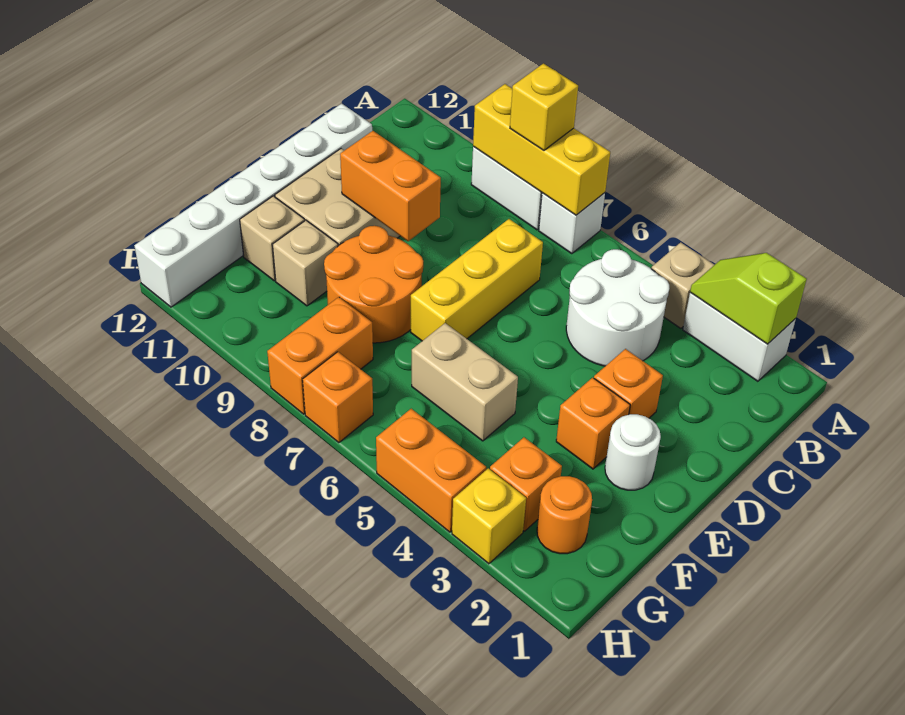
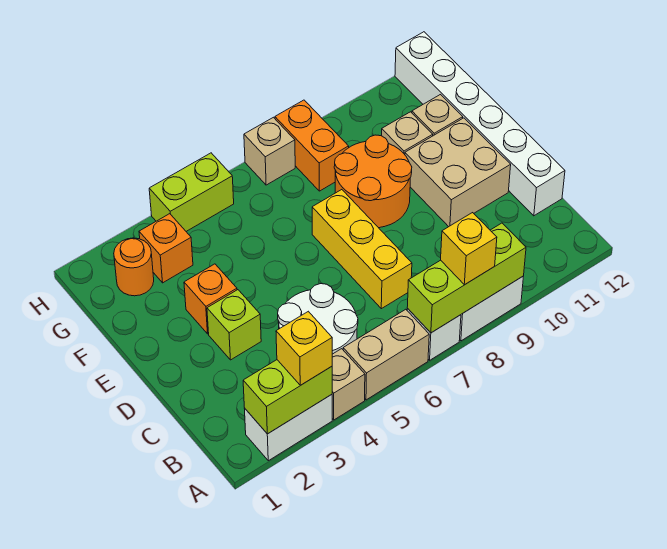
lime 1x2 slope [690,253,807,344] -> lime 1x2 brick [243,360,332,434]
yellow 1x3 brick [473,84,610,215] -> lime 1x3 brick [407,223,526,333]
orange 1x1 brick [594,349,663,418] -> lime 1x1 brick [207,290,261,360]
orange 1x2 brick [340,131,441,241] -> none
white 1x1 round brick [605,414,661,490] -> none
tan 1x2 brick [412,323,518,441] -> tan 1x2 brick moved to [343,309,429,400]
yellow 1x1 brick [452,468,526,564] -> yellow 1x1 brick moved to [276,311,332,385]
orange 1x2 brick [376,409,486,532] -> lime 1x2 brick [149,153,234,231]
orange 1x1 brick [303,352,373,443] -> tan 1x1 brick [244,117,295,185]

